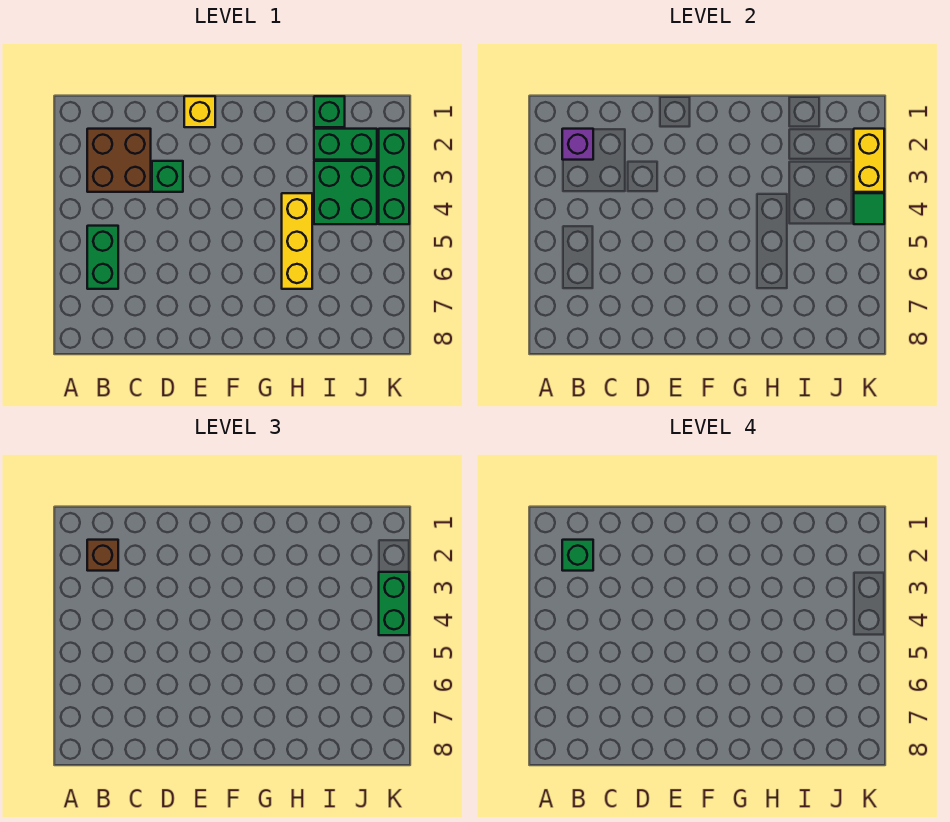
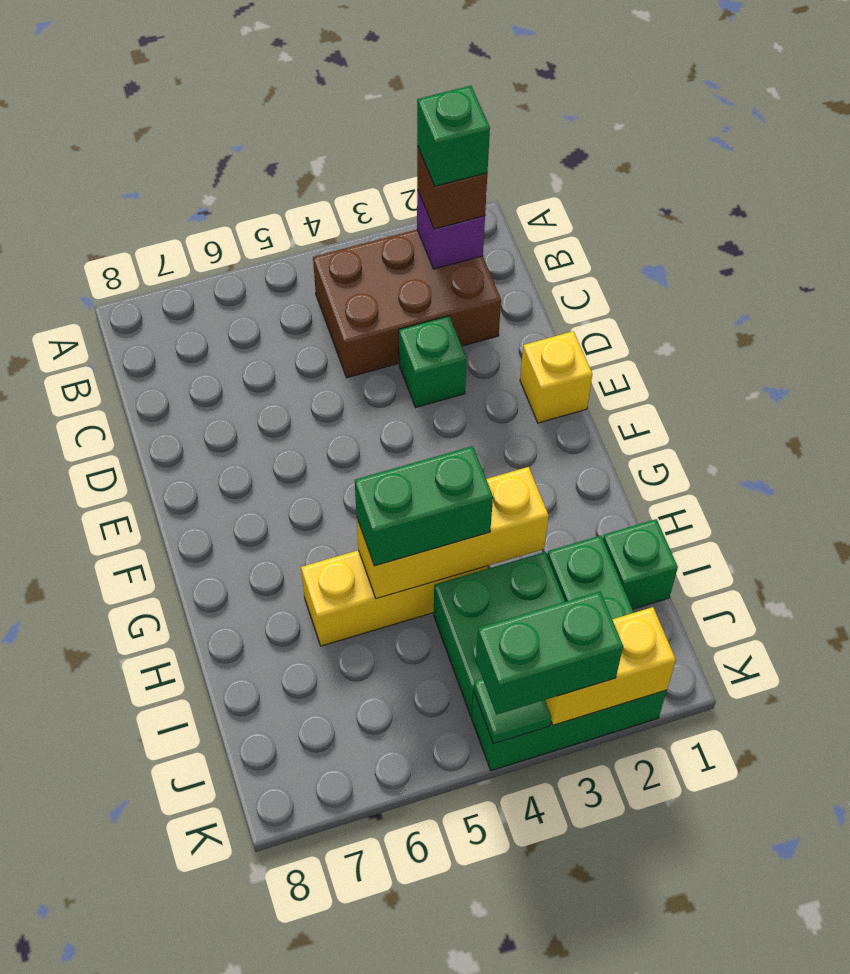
brown 2x2 brick [87,129,151,192] -> brown 2x3 brick [313,230,501,378]
green 1x2 brick [87,226,118,289] -> green 1x2 brick moved to [355,446,493,566]
none -> yellow 1x3 brick [357,467,549,599]

